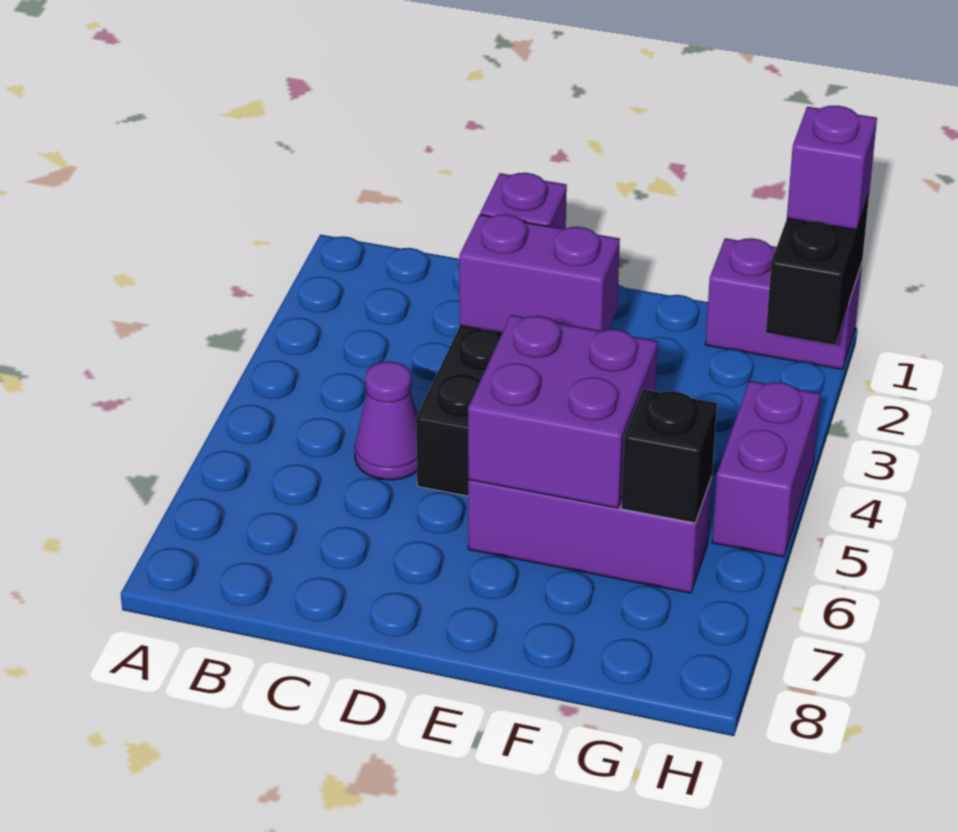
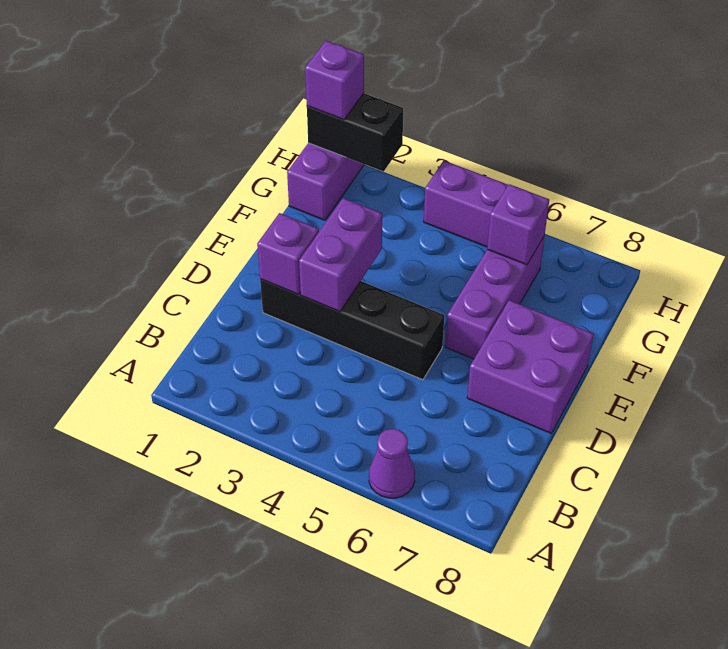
purple 1x1 cone [354,362,417,480] -> purple 1x1 cone moved to [369,429,415,498]
purple 2x2 brick [468,315,658,508] -> purple 2x2 brick moved to [467,300,593,433]
black 1x1 brick [621,390,717,523] -> purple 1x1 brick [487,184,549,265]

